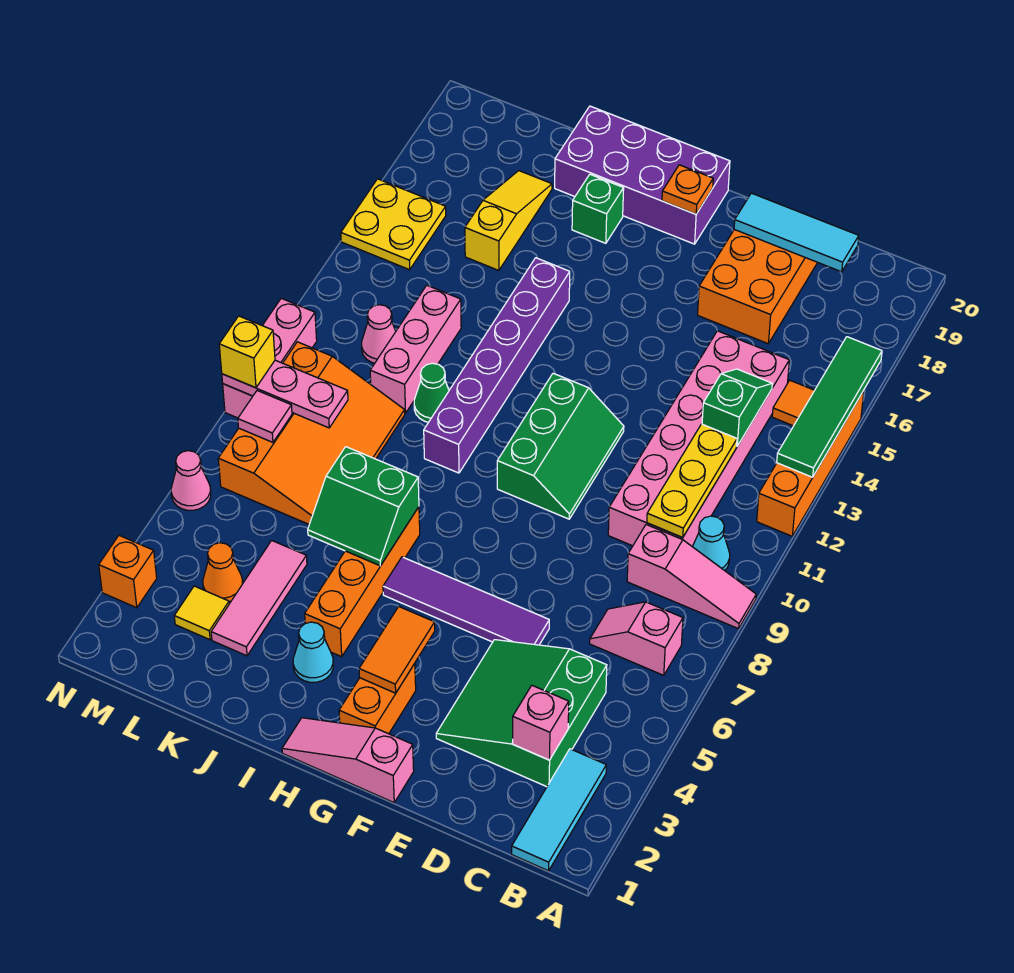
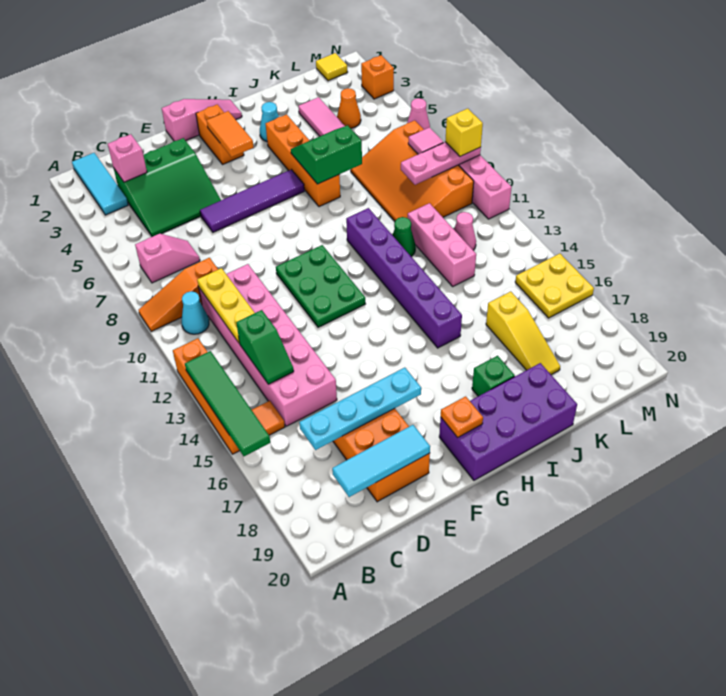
pink 1x3 slope [627,525,756,629] -> orange 1x3 slope [139,258,218,332]
green 3x3 slope [436,640,607,787] -> green 3x3 slope turned to [114,138,221,237]
none -> cyan 1x4 plate [299,368,421,450]
green 2x3 slope [497,373,624,519] -> green 2x3 plate [276,245,365,327]
yellow 1x1 tile [174,586,229,640] -> yellow 1x1 tile moved to [316,53,348,81]

